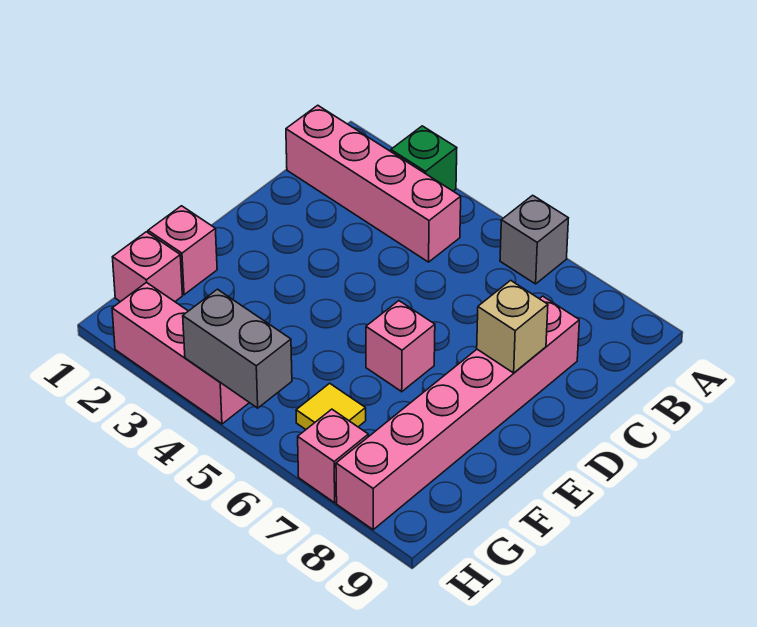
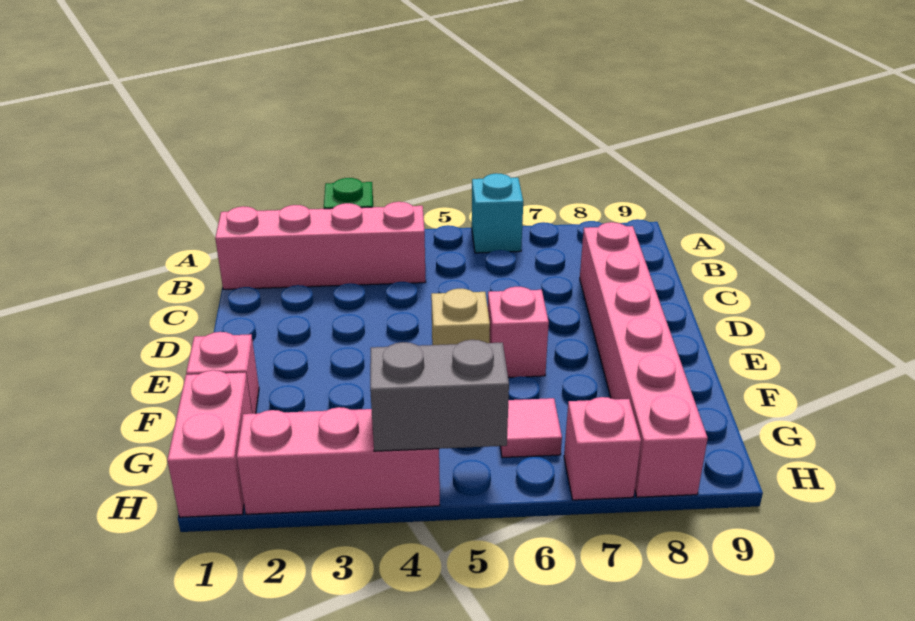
grey 1x1 brick [500,195,568,284] -> cyan 1x1 brick [472,173,523,253]
tan 1x1 brick [477,280,548,373] -> tan 1x1 brick moved to [431,289,490,345]
pink 1x1 brick [112,232,182,302] -> pink 1x2 brick [167,370,252,517]
yellow 1x1 tile [296,383,366,429] -> pink 1x1 tile [500,398,562,458]

